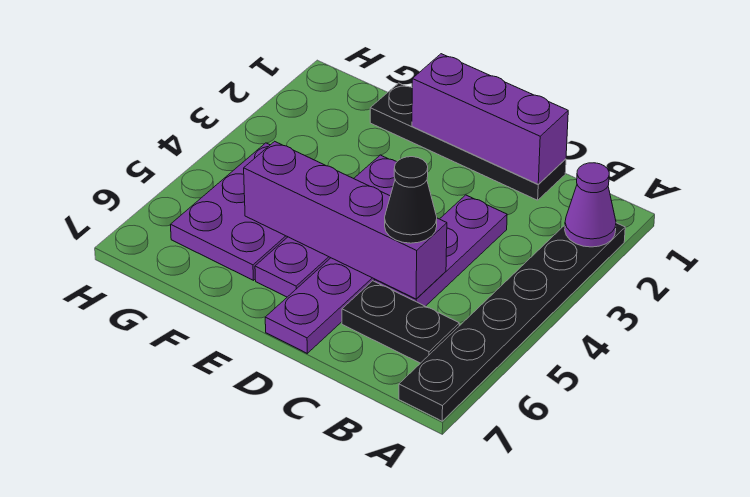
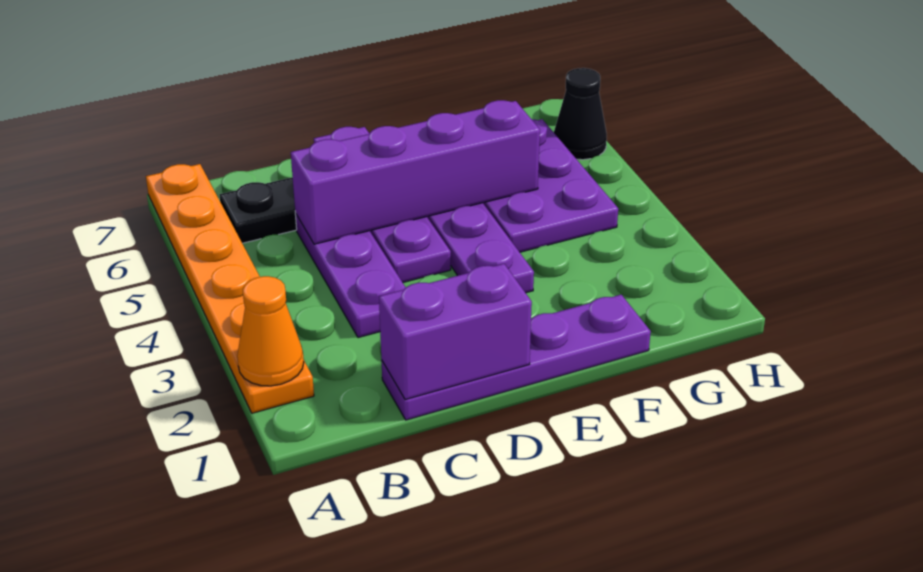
black 1x6 plate [399,223,625,421] -> orange 1x6 plate [146,164,314,413]
purple 1x1 cone [565,163,616,247] -> orange 1x1 cone [237,276,304,386]
black 1x4 plate [370,83,566,200] -> purple 1x4 plate [381,295,651,420]
purple 1x3 brick [412,54,568,184] -> purple 1x2 brick [379,264,532,400]
black 1x1 cone [385,157,437,243] -> black 1x1 cone moved to [554,68,607,160]

